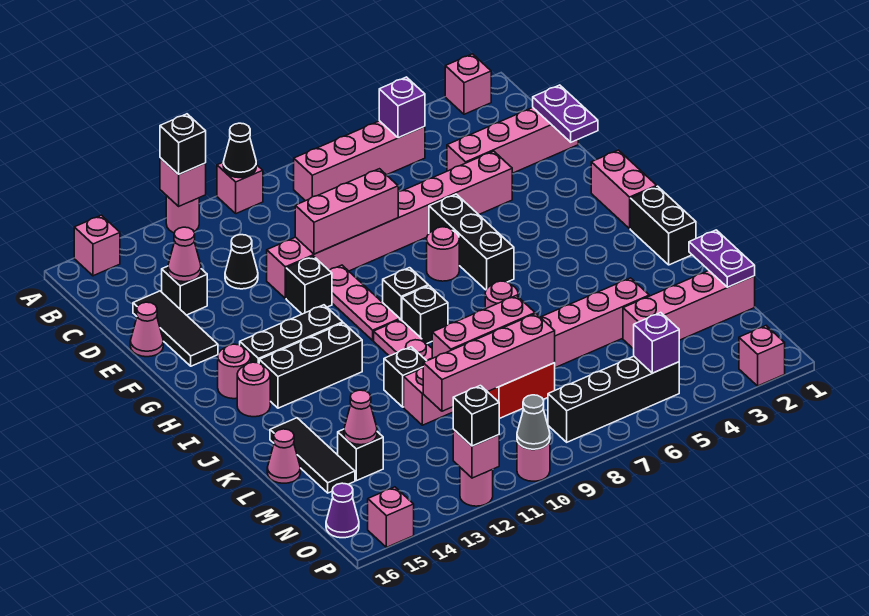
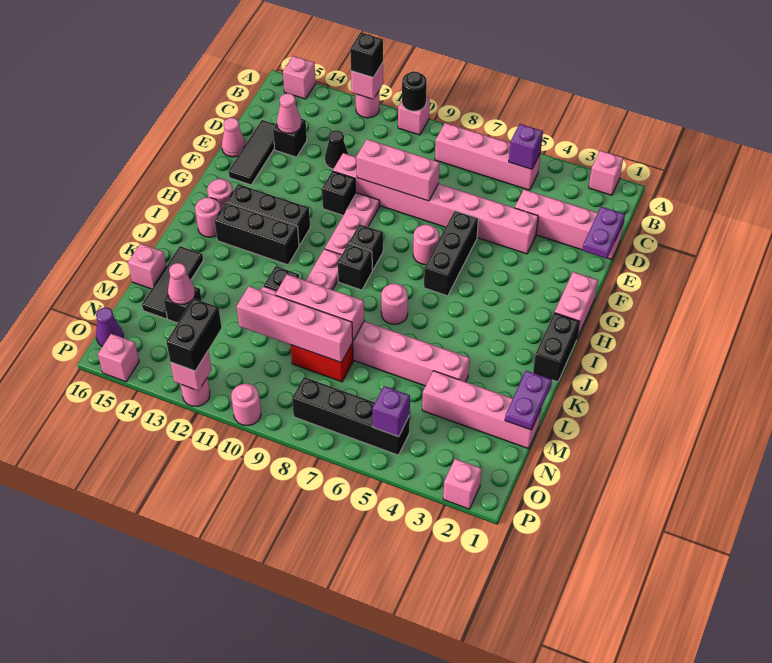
black 1x1 cone [223,123,256,178] -> black 1x1 round brick [402,71,427,111]
pink 1x1 cone [267,429,300,483] -> pink 1x1 brick [128,244,166,289]
grey 1x1 cone [517,395,550,449] -> none
black 1x1 brick [453,386,499,446] -> black 1x2 brick [167,298,222,371]

